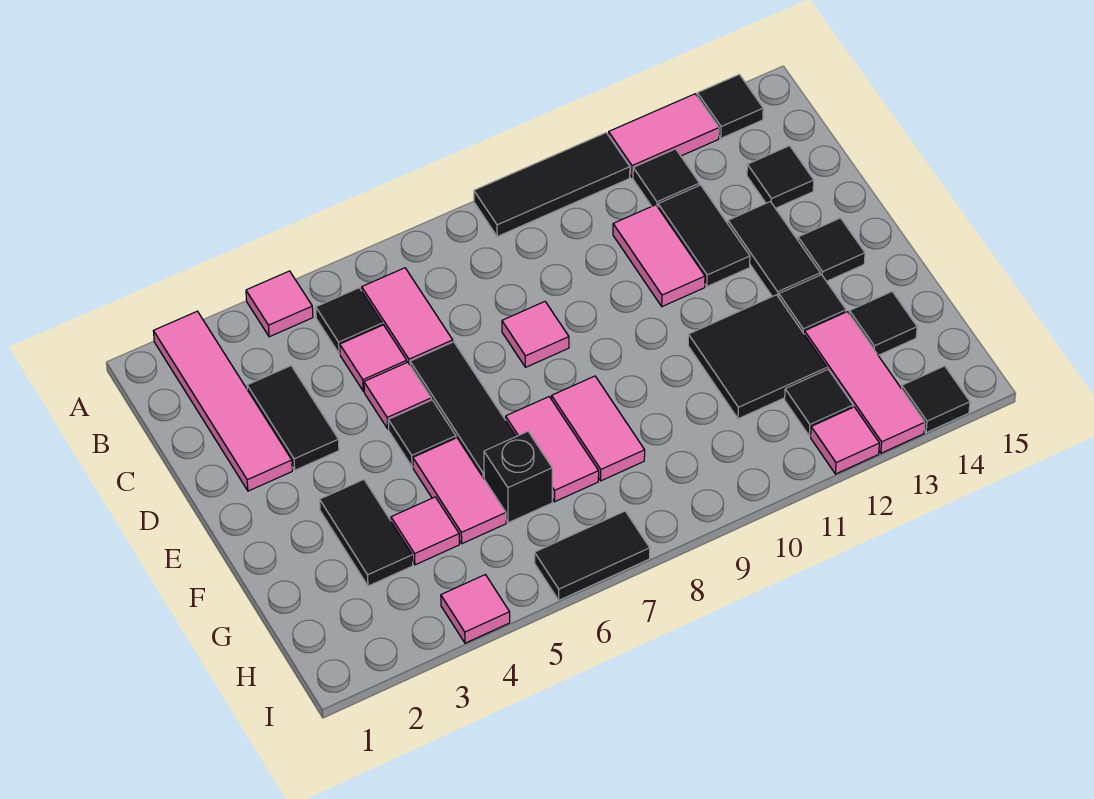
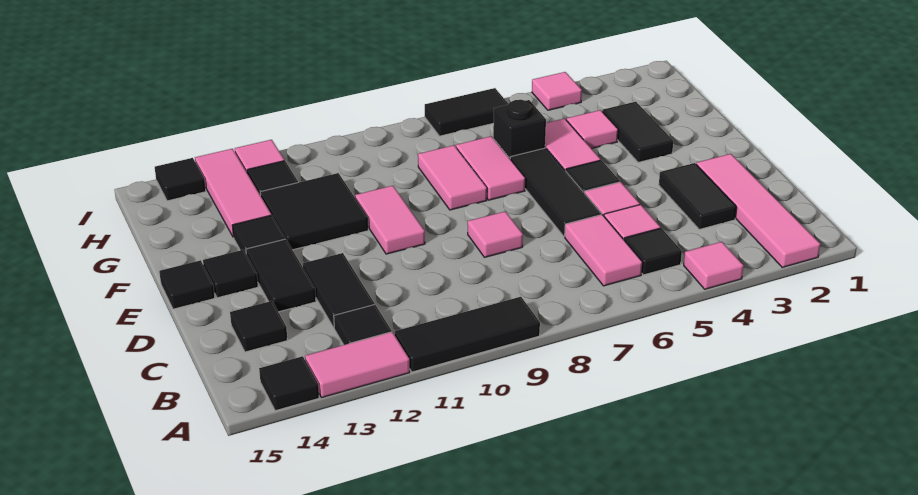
pink 1x2 tile [613,205,705,307] -> pink 1x2 tile moved to [355,186,425,254]
black 1x1 tile [849,292,917,355] -> black 1x1 tile moved to [159,260,215,309]

